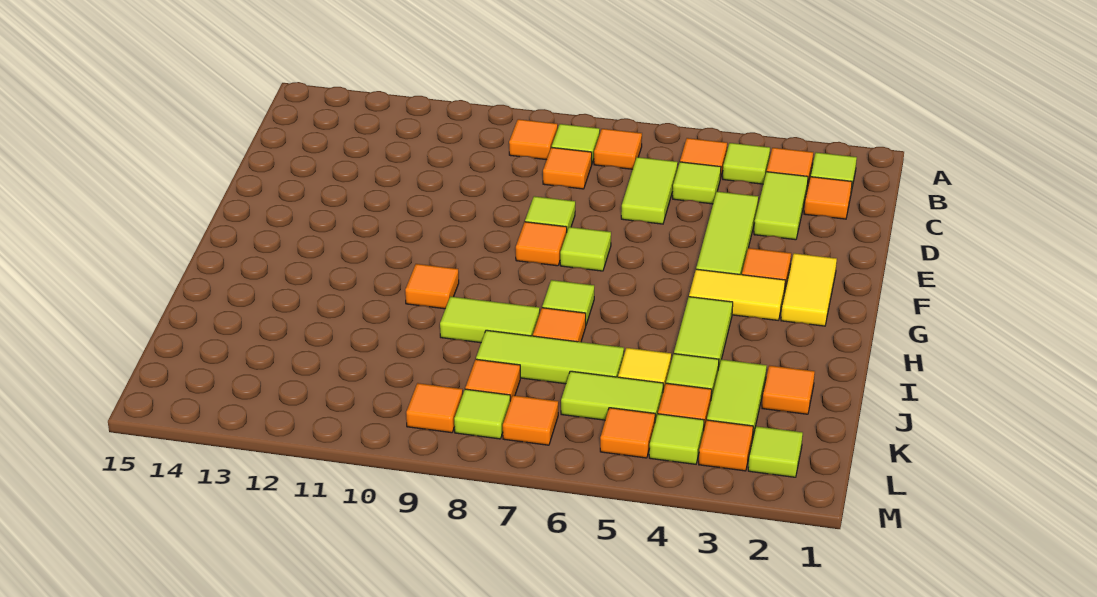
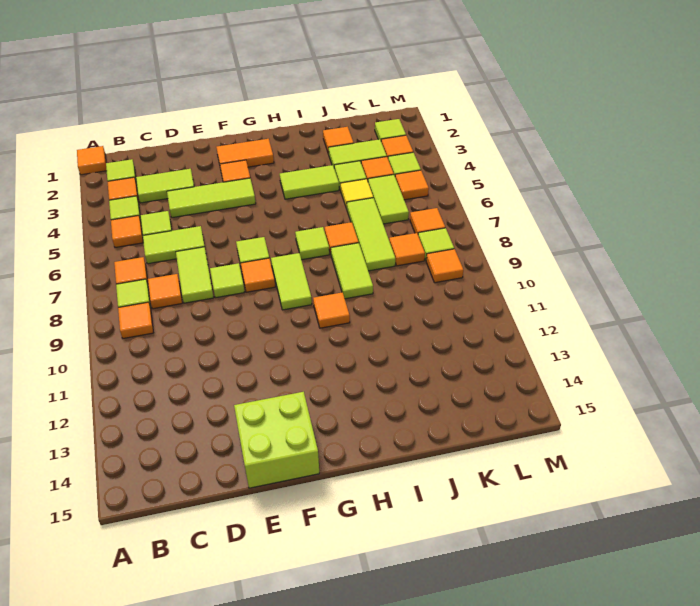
orange 1x1 tile [804,177,852,219] -> orange 1x1 tile moved to [77,146,107,175]
none -> lime 1x2 tile [176,247,214,303]
none -> lime 2x2 brick [234,392,319,488]
yellow 1x2 tile [781,253,837,326] -> orange 1x2 tile [216,139,274,169]
yellow 1x2 tile [689,269,785,320] -> none
none -> lime 1x2 tile [271,253,312,310]

